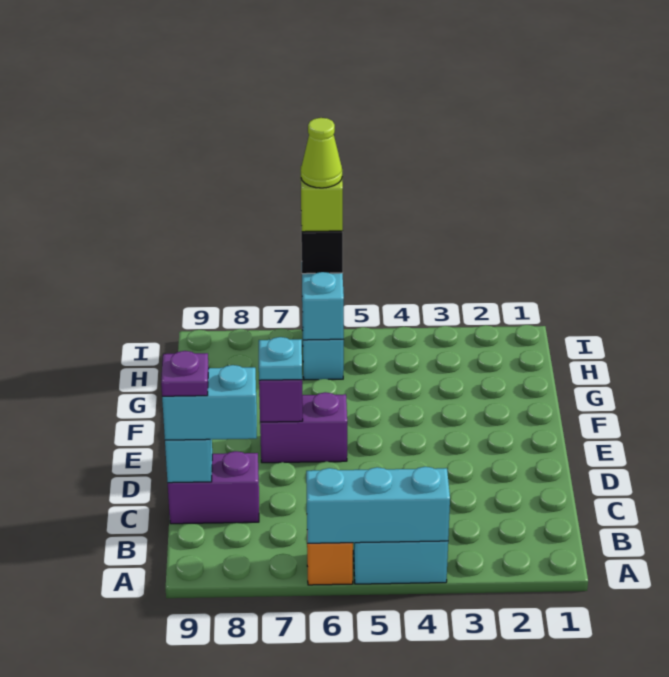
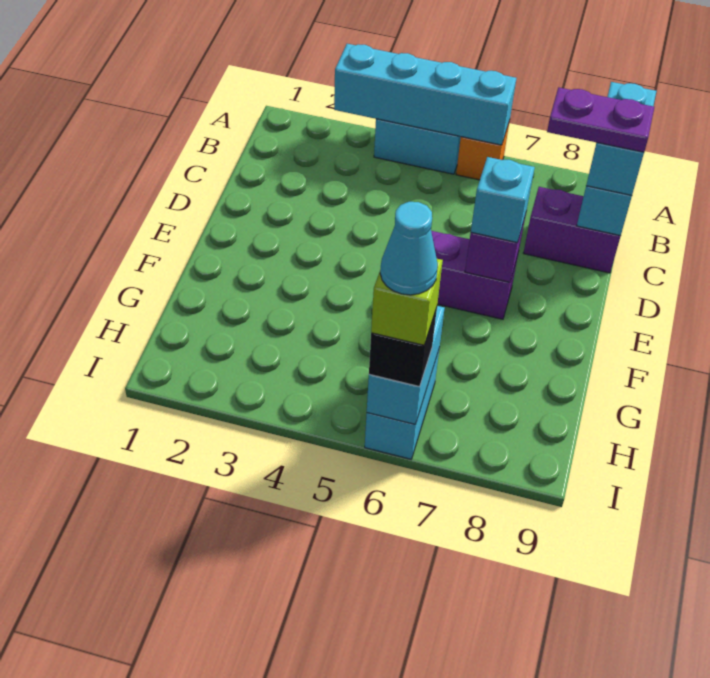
cyan 1x3 brick [306,467,450,543] -> cyan 1x4 brick [334,44,516,145]
cyan 1x2 brick [162,365,257,440] -> cyan 1x2 brick turned to [586,82,656,195]
purple 1x1 plate [161,351,209,396] -> purple 1x2 plate [547,87,654,152]
cyan 1x1 plate [259,337,302,380] -> cyan 1x1 brick [471,157,535,243]
lime 1x1 cone [301,118,342,188] -> cyan 1x1 cone [380,202,438,295]

